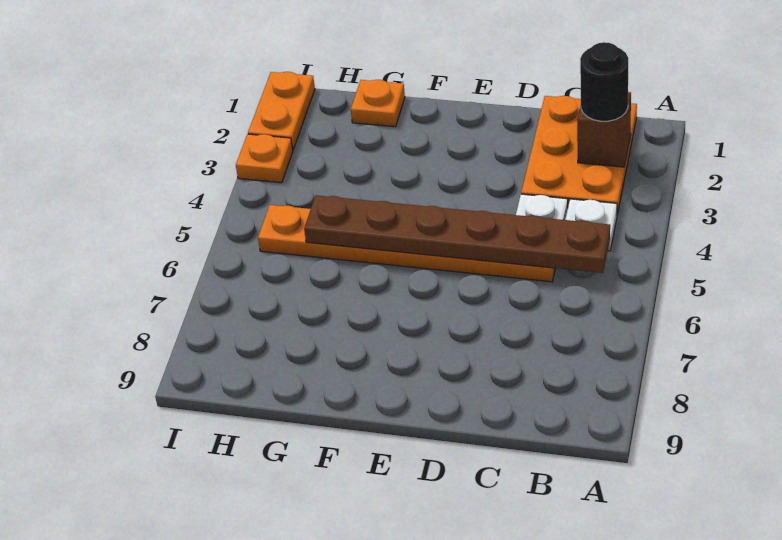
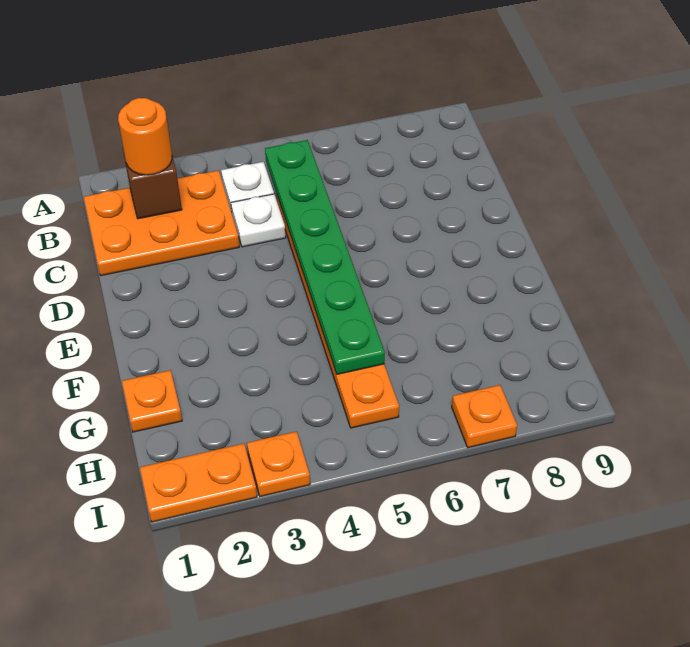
black 1x1 round brick [580,42,628,121] -> orange 1x1 round brick [118,98,172,175]
brown 1x6 plate [304,195,610,273] -> green 1x6 plate [265,140,385,374]
none -> orange 1x1 plate [452,385,517,448]

